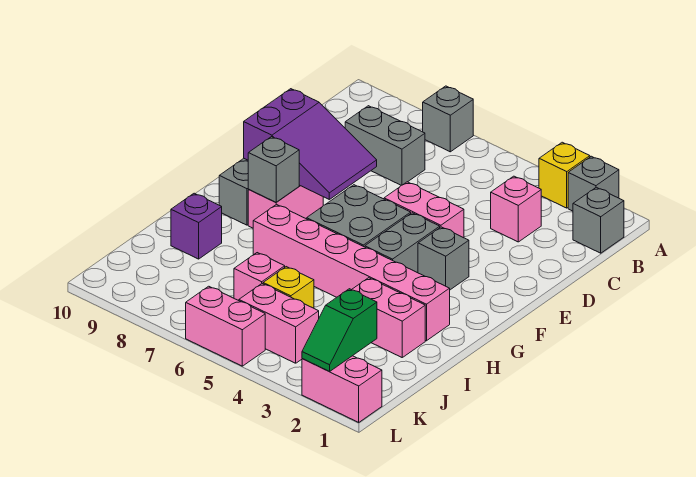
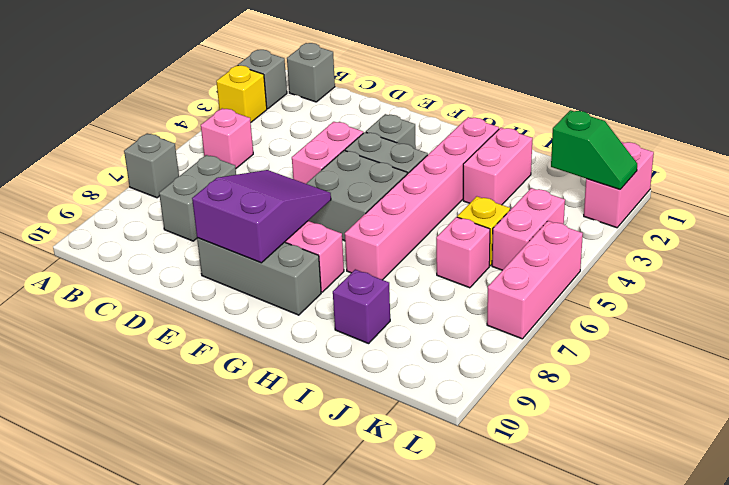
pink 1x1 brick [491,176,541,242] -> pink 1x1 brick moved to [201,108,253,168]
grey 1x1 brick [248,137,299,202] -> none
pink 1x2 brick [186,286,265,366] -> pink 1x3 brick [487,221,583,339]

